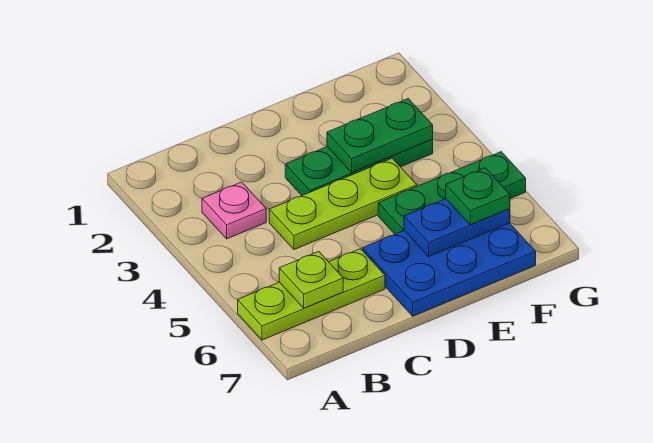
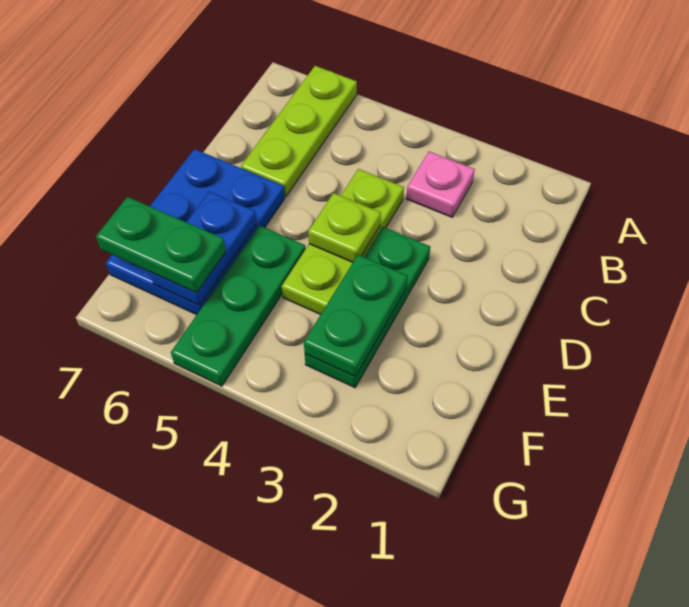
lime 1x1 plate [279,252,343,308] -> lime 1x1 plate moved to [308,193,381,262]
green 1x1 plate [446,168,510,225] -> green 1x2 plate [96,197,226,293]

